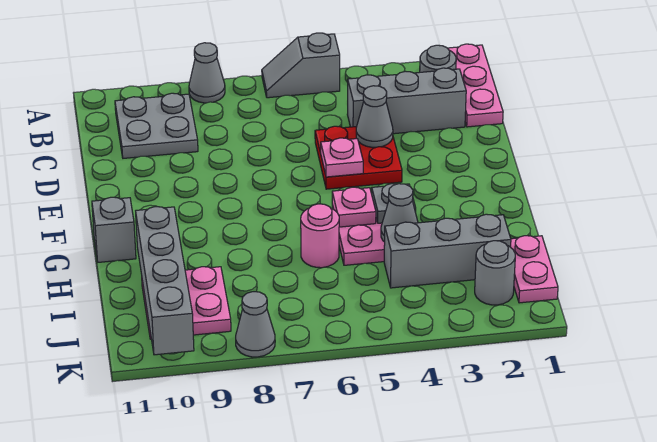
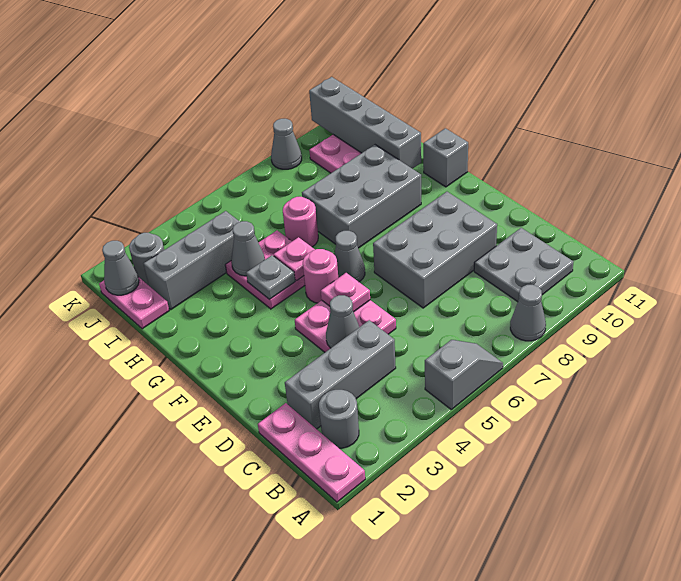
red 2x2 plate [315,126,402,189] -> pink 2x2 plate [295,300,396,352]
none -> grey 2x3 brick [373,192,497,308]
none -> pink 1x1 round brick [303,249,338,303]
none -> grey 1x1 cone [334,231,365,282]
none -> grey 2x3 brick [302,145,421,248]
none -> grey 1x1 cone [102,241,139,295]

